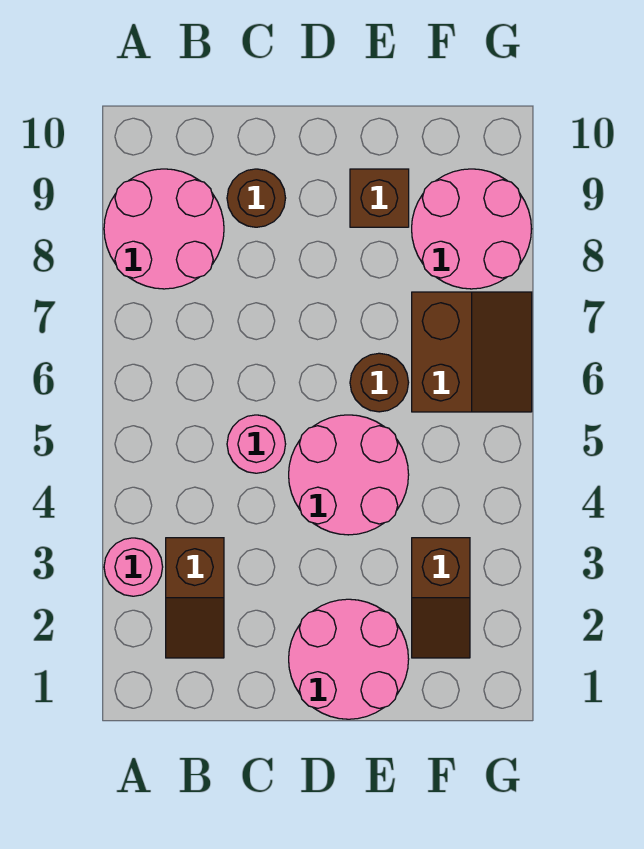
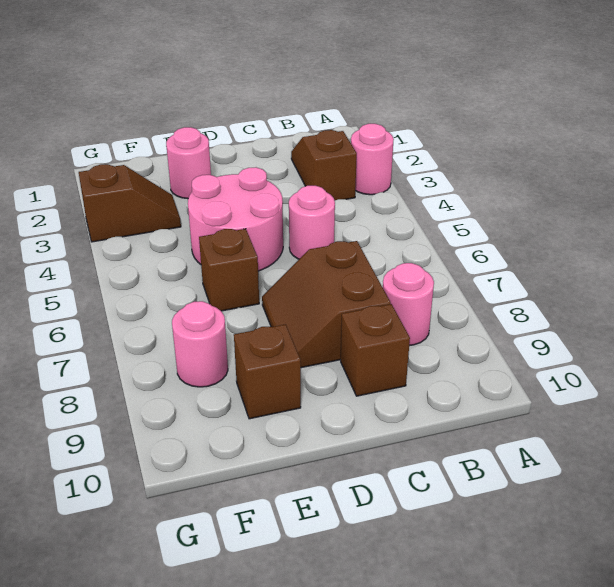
pink 2x2 round brick [104,169,224,289] -> pink 1x1 round brick [383,263,434,345]
brown 1x1 round brick [227,169,286,227] -> brown 1x1 brick [341,304,410,396]
pink 2x2 round brick [289,599,409,719] -> pink 1x1 round brick [166,127,211,199]
brown 1x1 round brick [350,353,409,412] -> brown 1x1 brick [199,229,259,311]
brown 1x2 slope [412,538,470,658] -> brown 1x2 slope turned to [79,164,181,242]
brown 2x2 slope [412,292,532,412] -> brown 2x2 slope moved to [262,241,391,368]
pink 2x2 round brick [412,169,531,289] -> pink 1x1 round brick [172,301,228,387]

